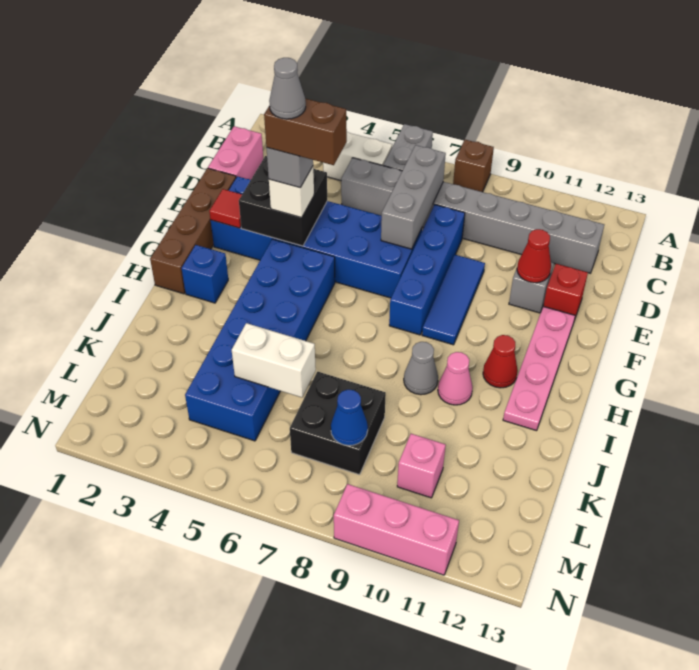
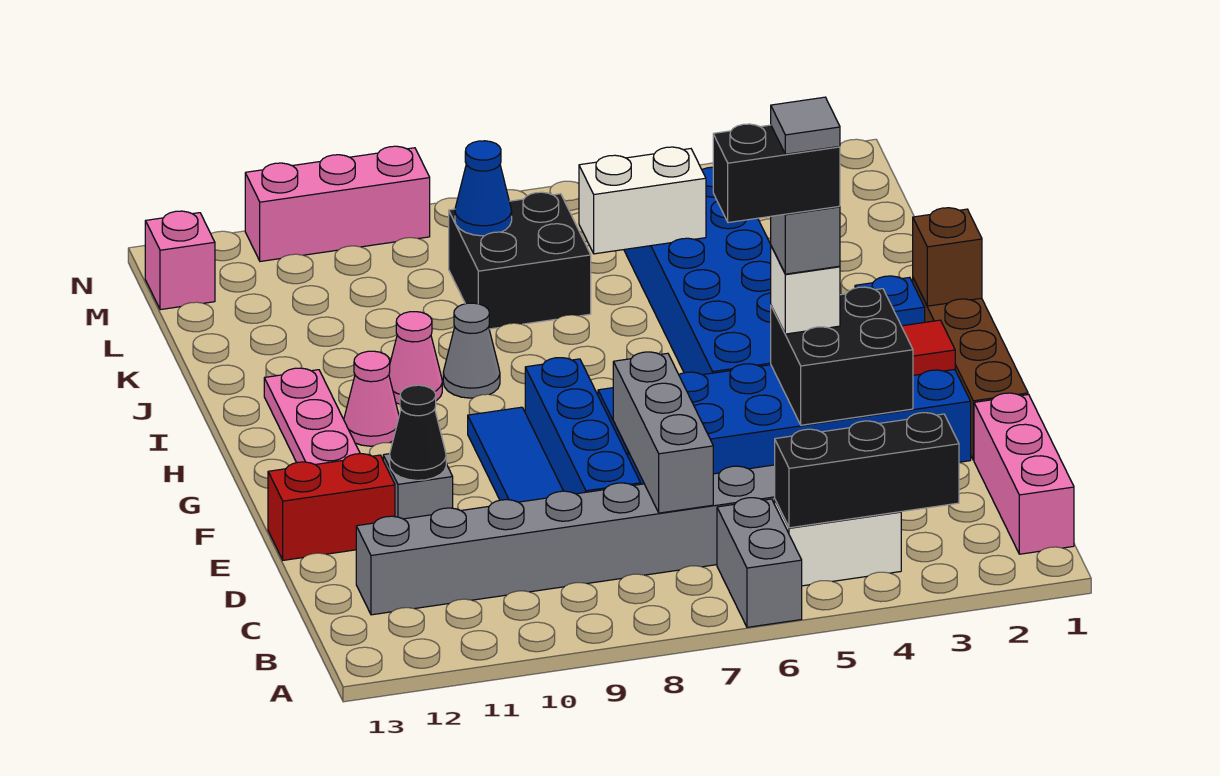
brown 1x1 brick [453,140,494,192] -> brown 1x1 brick moved to [913,208,982,306]
none -> black 1x3 brick [775,413,959,528]
pink 1x2 brick [208,126,263,180] -> pink 1x3 brick [974,393,1074,554]
red 1x1 cone [517,229,551,283] -> black 1x1 cone [390,385,446,480]
red 1x1 brick [543,264,588,320] -> red 1x2 brick [268,454,395,560]
brown 1x2 brick [264,99,347,165] -> black 1x2 brick [713,124,840,223]
grey 1x1 cone [269,58,306,119] -> grey 1x1 tile [771,97,840,154]
red 1x1 cone [483,335,518,388] -> pink 1x1 cone [344,351,399,446]
pink 1x1 brick [397,434,446,498] -> pink 1x1 brick moved to [145,211,215,310]

